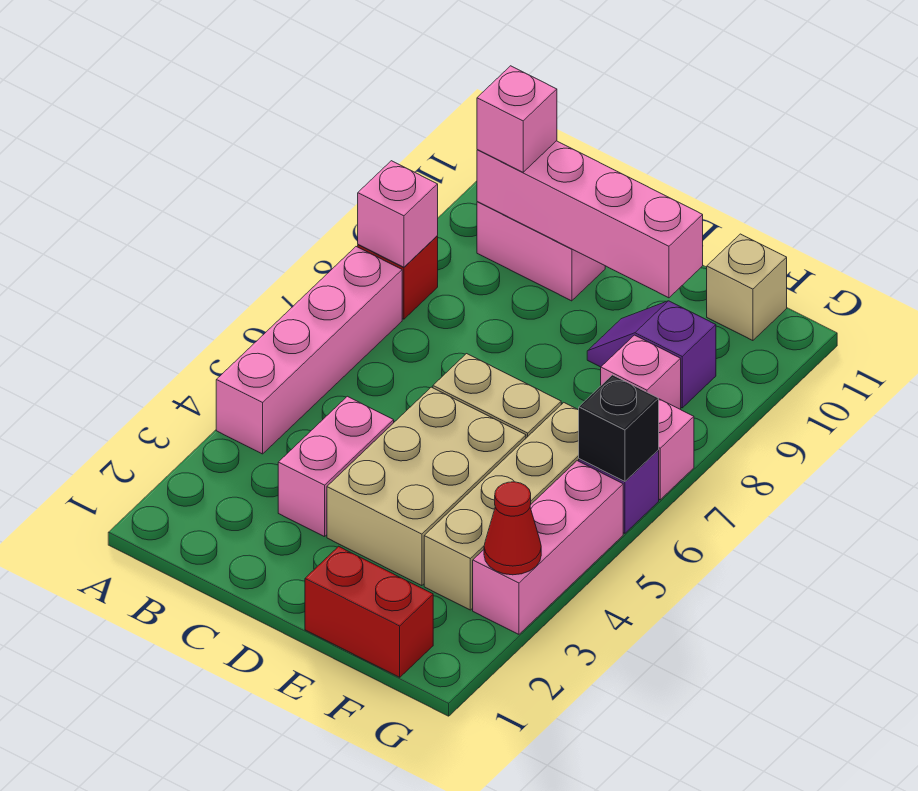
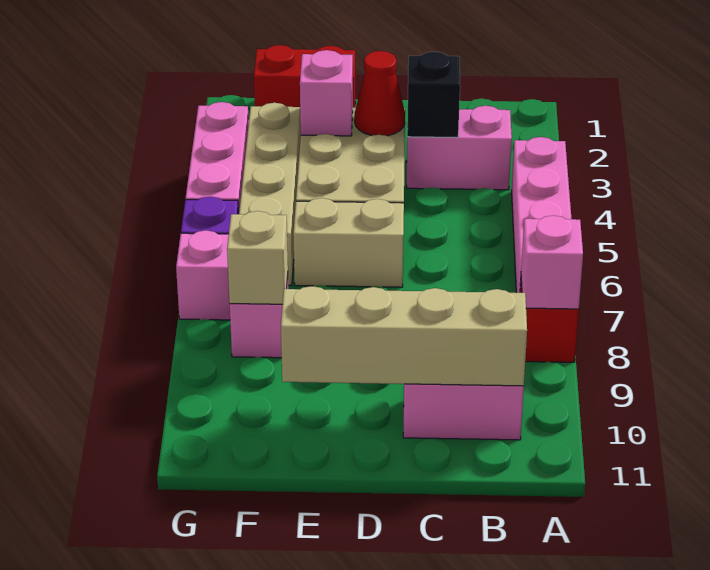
pink 1x4 brick [477,141,703,298] -> tan 1x4 brick [281,286,527,386]
pink 1x1 brick [477,66,557,172] -> pink 1x1 brick moved to [300,50,353,136]
pink 1x2 brick [278,396,394,537] -> pink 1x2 brick turned to [407,106,512,190]
purple 1x2 slope [587,301,716,408] -> none
tan 1x1 brick [707,234,787,341] -> tan 1x1 brick moved to [227,211,288,304]
red 1x1 cone [484,482,541,575] -> red 1x1 cone moved to [355,51,405,136]
black 1x1 brick [579,375,659,481] -> black 1x1 brick moved to [407,52,460,138]

